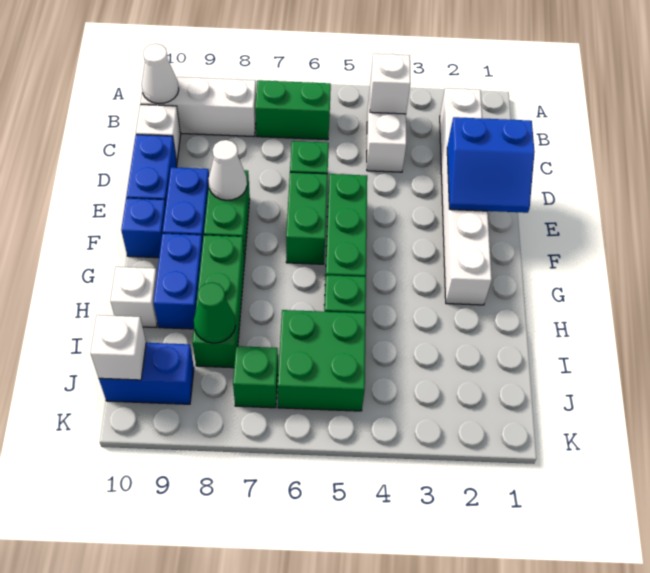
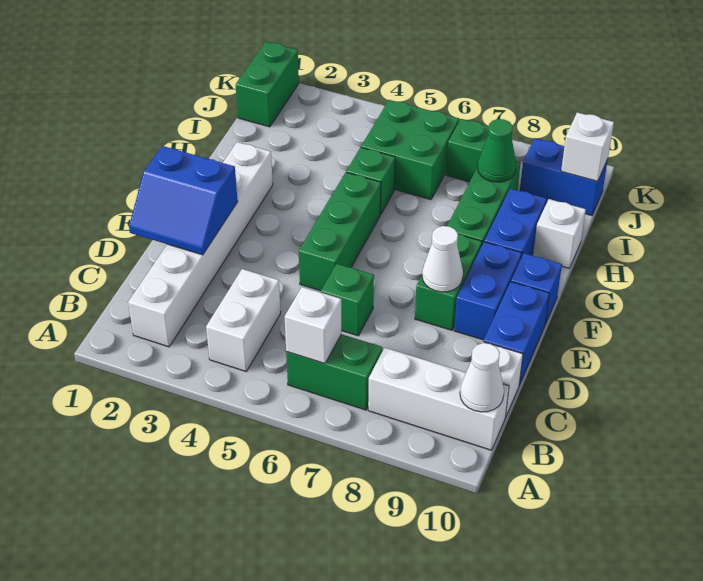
white 1x1 brick [370,54,410,114] -> white 1x1 brick moved to [285,287,341,364]
blue 2x2 slope [447,117,535,213] -> blue 2x2 slope turned to [129,146,238,255]
green 1x2 brick [286,172,328,264] -> green 1x2 brick moved to [236,42,299,127]

